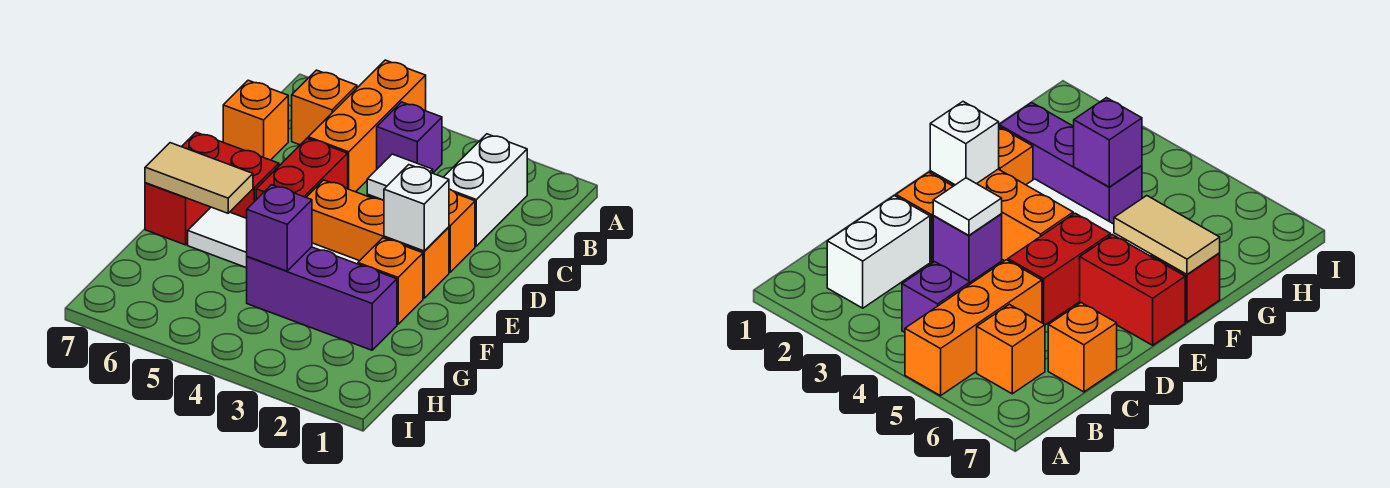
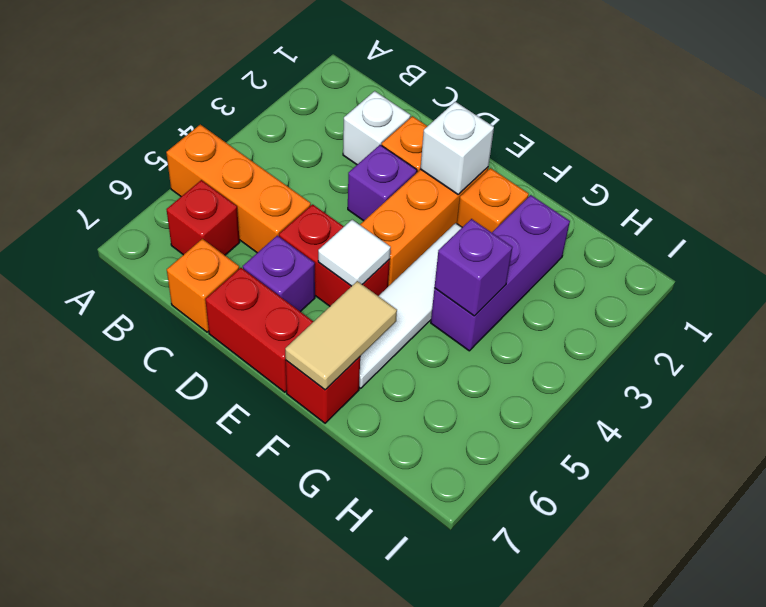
white 1x2 brick [444,134,527,246] -> white 1x1 brick [343,91,411,165]
purple 1x1 brick [377,102,442,173] -> purple 1x1 brick moved to [243,236,315,312]
orange 1x1 brick [292,70,357,145] -> red 1x1 brick [166,180,240,255]
white 1x1 tile [367,154,433,200] -> white 1x1 tile moved to [318,220,391,286]
red 1x2 brick [182,132,279,218] -> red 1x2 brick turned to [205,268,313,392]

